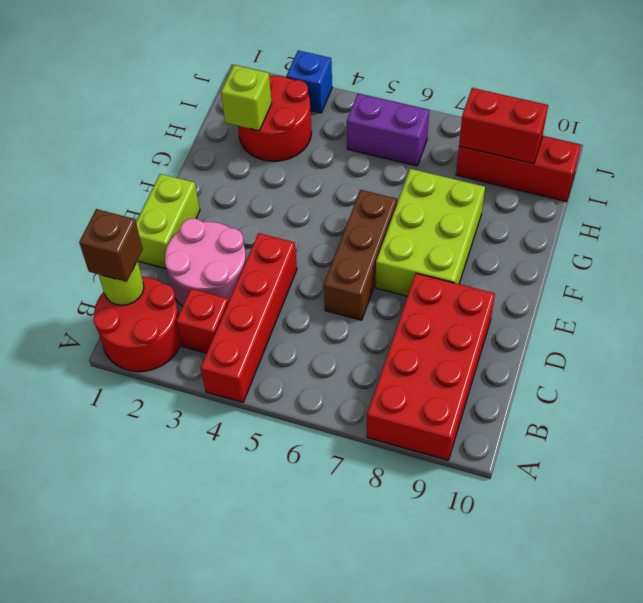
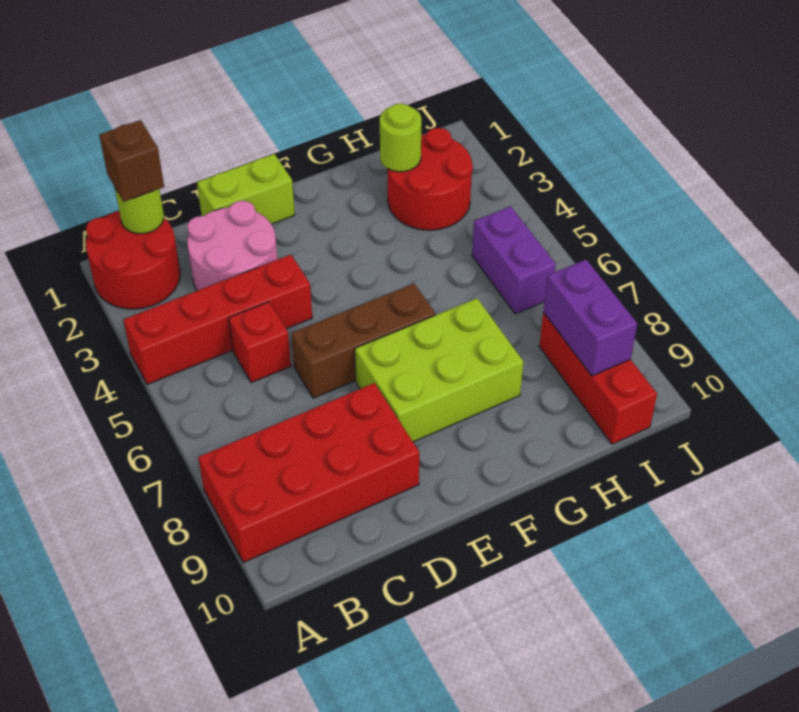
red 1x1 brick [176,289,229,353] -> red 1x1 brick moved to [229,302,291,383]
lime 1x1 brick [221,65,272,131] -> lime 1x1 round brick [380,103,421,172]
red 1x2 brick [459,88,548,164] -> purple 1x2 brick [543,260,637,376]
blue 1x1 brick [286,50,332,113] -> none

